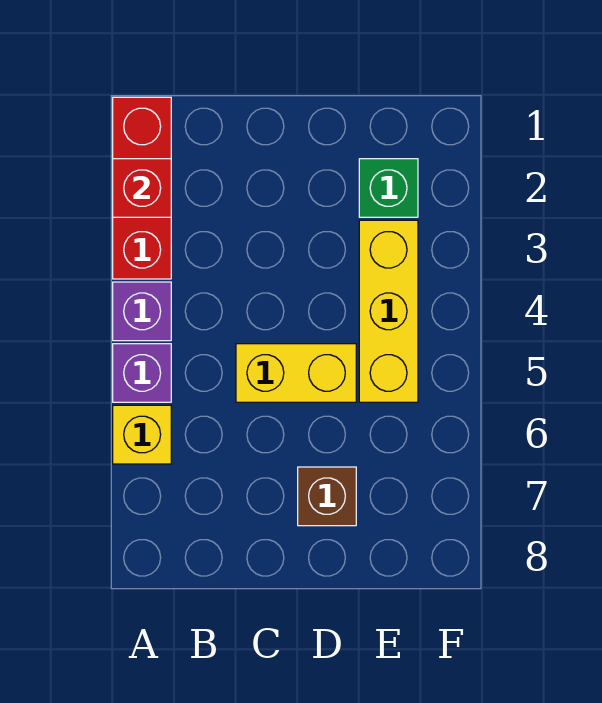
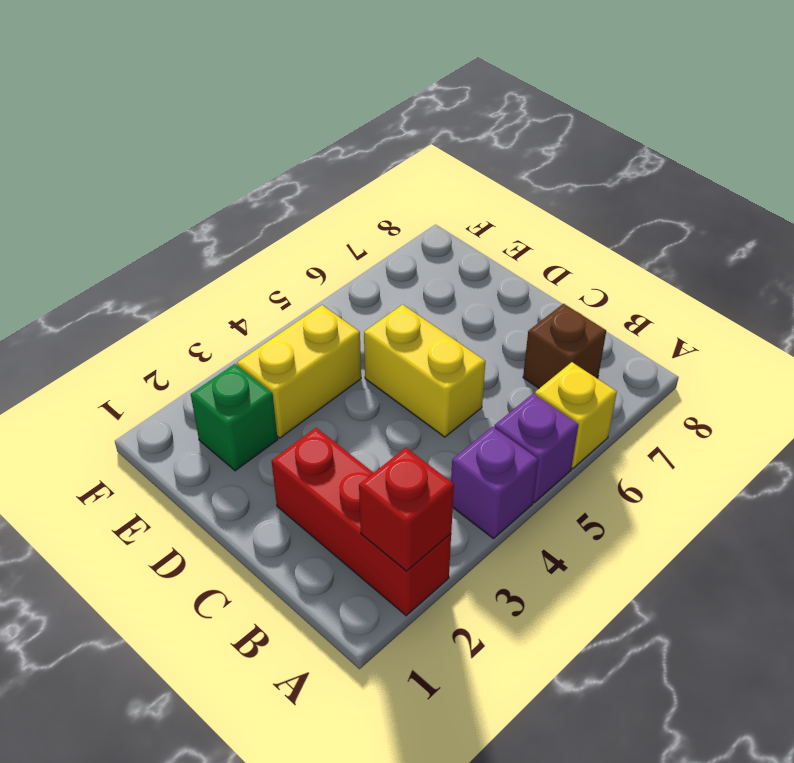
red 1x3 brick [113,97,171,279] -> red 1x3 brick turned to [272,428,451,616]
brown 1x1 brick [298,467,356,526] -> brown 1x1 brick moved to [523,304,606,388]
yellow 1x3 brick [359,220,418,402] -> yellow 1x2 brick [237,305,361,438]

